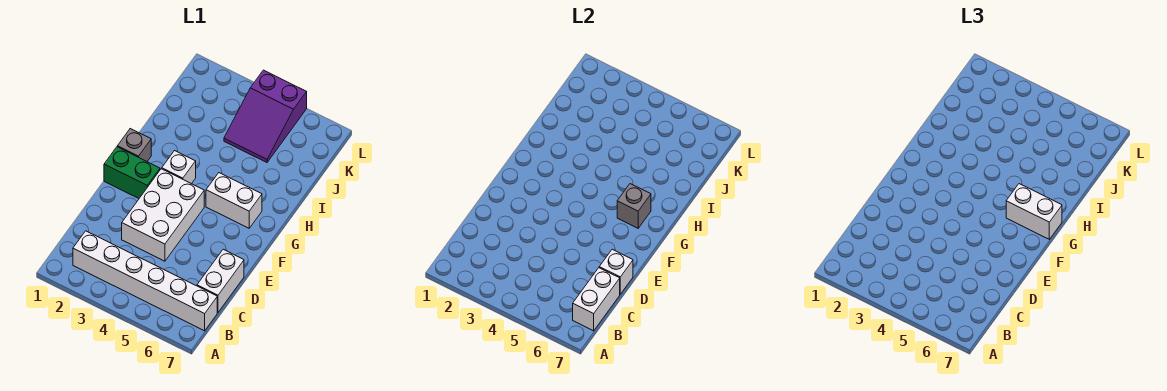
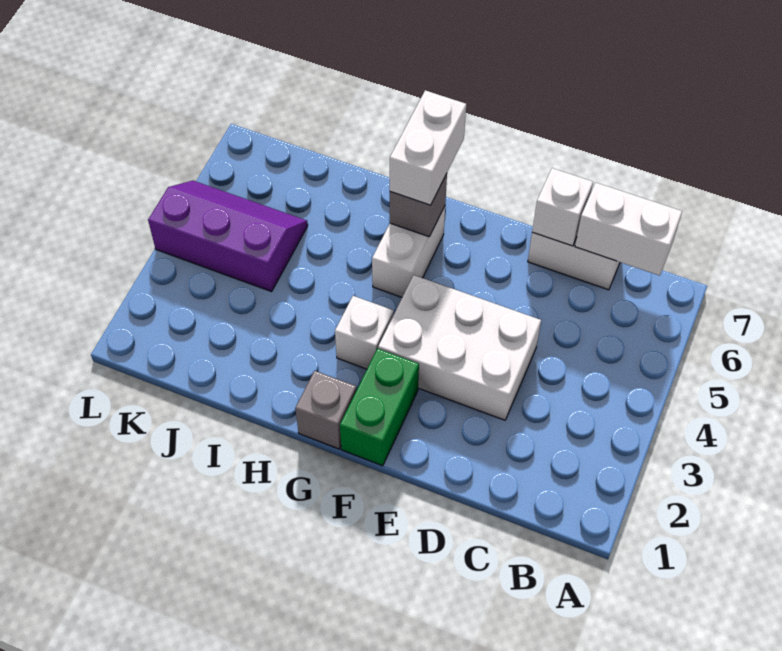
white 1x6 brick [73,231,217,331] -> none
purple 2x3 slope [224,70,307,162] -> purple 2x3 slope turned to [148,181,308,292]

